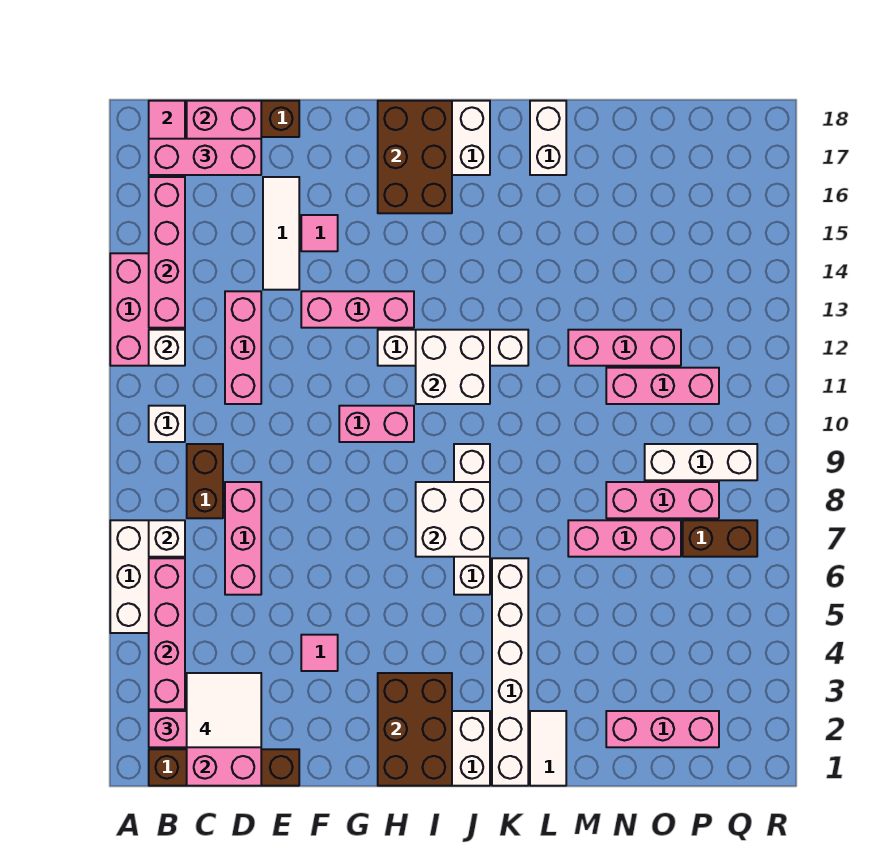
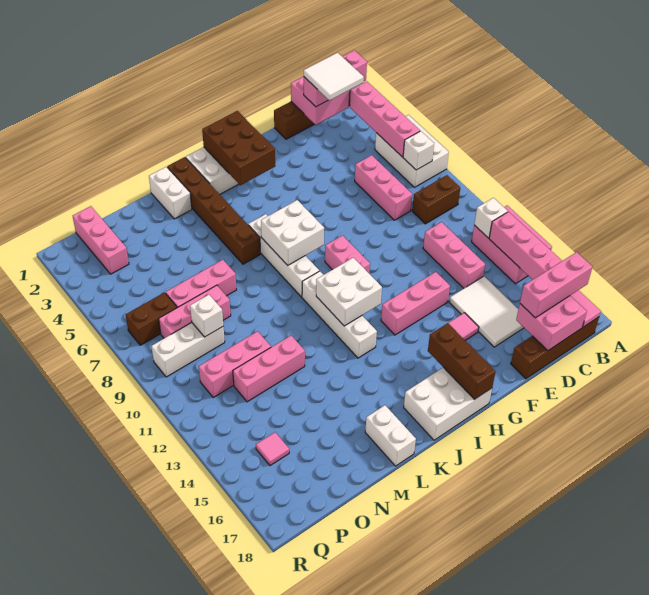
white 1x1 brick [149,406,185,442] -> white 1x1 brick moved to [190,295,223,337]
brown 1x2 brick [187,444,223,518] -> brown 1x2 brick turned to [412,175,460,224]
white 1x3 tile [263,177,299,290] -> white 2x3 tile [449,276,524,347]
pink 1x1 tile [301,635,338,671] -> pink 1x1 tile moved to [256,432,289,466]
pink 1x2 brick [339,406,414,442] -> pink 1x2 brick turned to [325,235,370,273]
white 1x4 brick [378,330,528,366] -> white 1x4 brick turned to [302,271,377,358]
brown 2x3 brick [378,101,452,213] -> brown 1x3 brick [428,323,495,400]
white 1x6 brick [492,558,528,786] -> brown 1x6 brick [167,157,261,264]
white 1x2 tile [530,711,566,786] -> white 1x2 brick [149,167,192,219]
pink 1x3 brick [606,711,719,747] -> pink 1x3 brick turned to [73,206,129,274]

